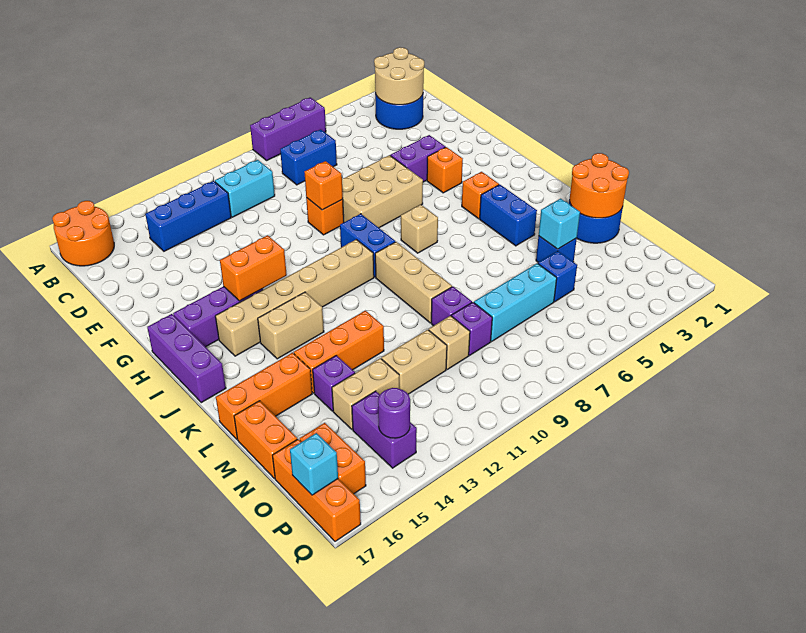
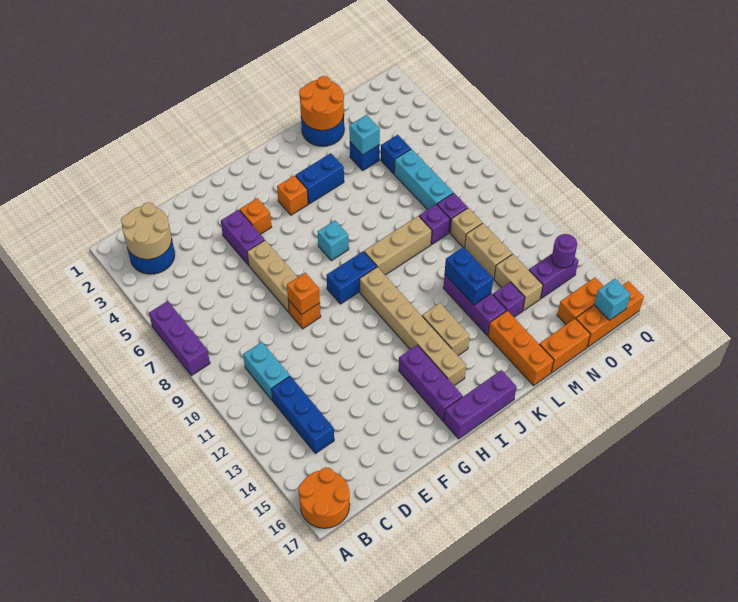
blue 1x2 brick [280,129,337,185] -> blue 1x2 brick moved to [445,247,493,305]
tan 2x3 brick [342,155,423,228] -> tan 1x3 brick [247,240,297,312]
orange 1x2 brick [220,235,287,301] -> none
tan 1x1 brick [401,205,438,253] -> cyan 1x1 brick [318,221,349,261]
orange 1x3 brick [294,310,384,393] -> purple 1x3 brick [443,274,507,335]

